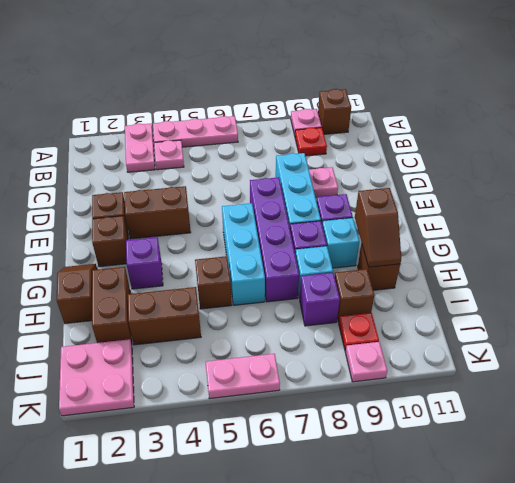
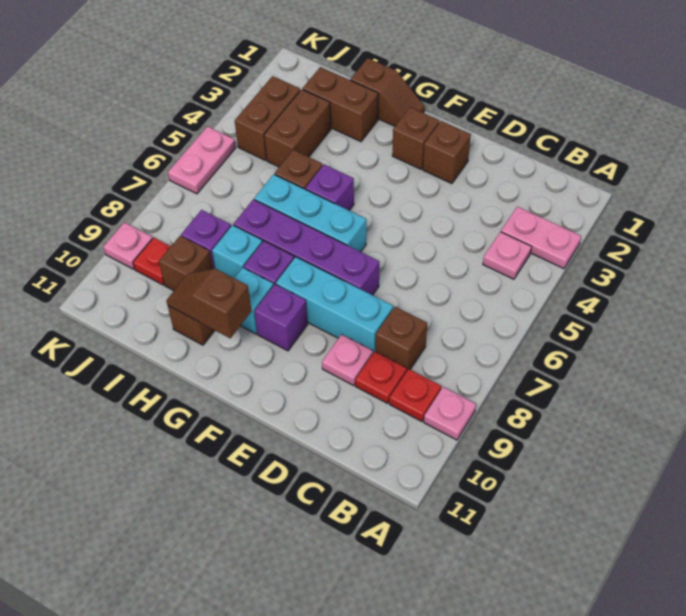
pink 1x3 plate [153,116,238,147] -> none
brown 1x1 brick [318,89,351,134] -> brown 1x1 brick moved to [376,307,427,370]
none -> red 1x1 plate [355,352,407,403]
brown 1x2 brick [124,186,191,239] -> brown 1x2 brick moved to [235,76,300,160]
purple 1x1 brick [126,237,163,289] -> purple 1x1 brick moved to [305,164,354,211]
pink 2x2 plate [59,339,134,416] -> none

